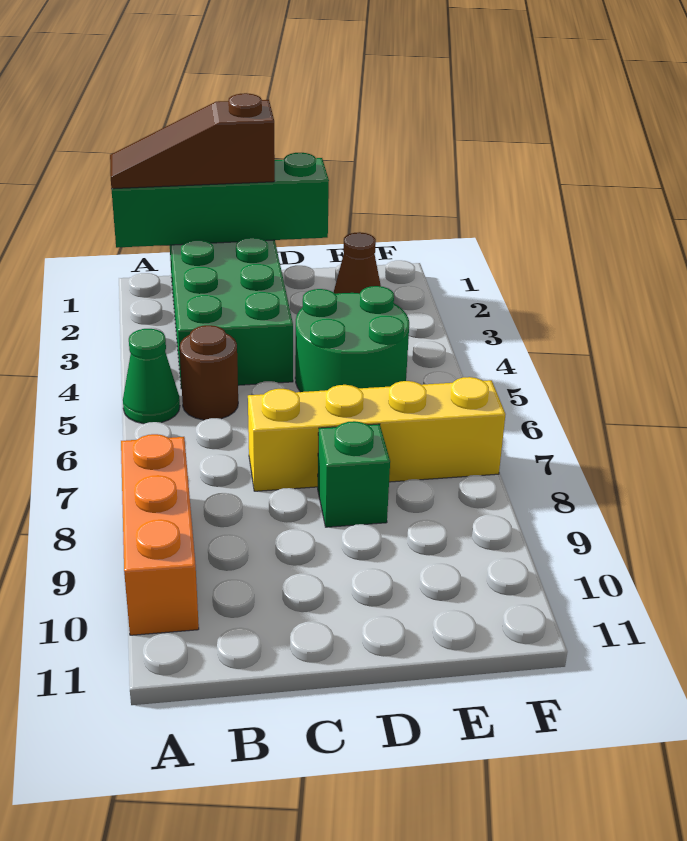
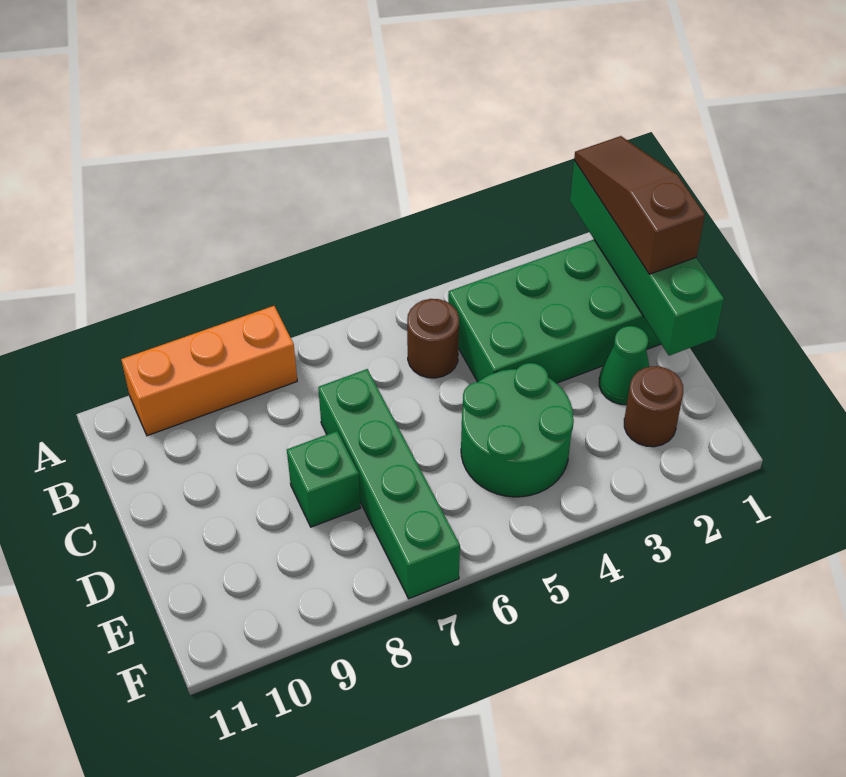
green 1x1 cone [123,329,180,424] -> green 1x1 cone moved to [599,326,649,405]
yellow 1x4 brick [248,377,506,491] -> green 1x4 brick [318,369,460,599]
brown 1x1 cone [334,232,381,294] -> brown 1x1 round brick [624,366,683,447]

